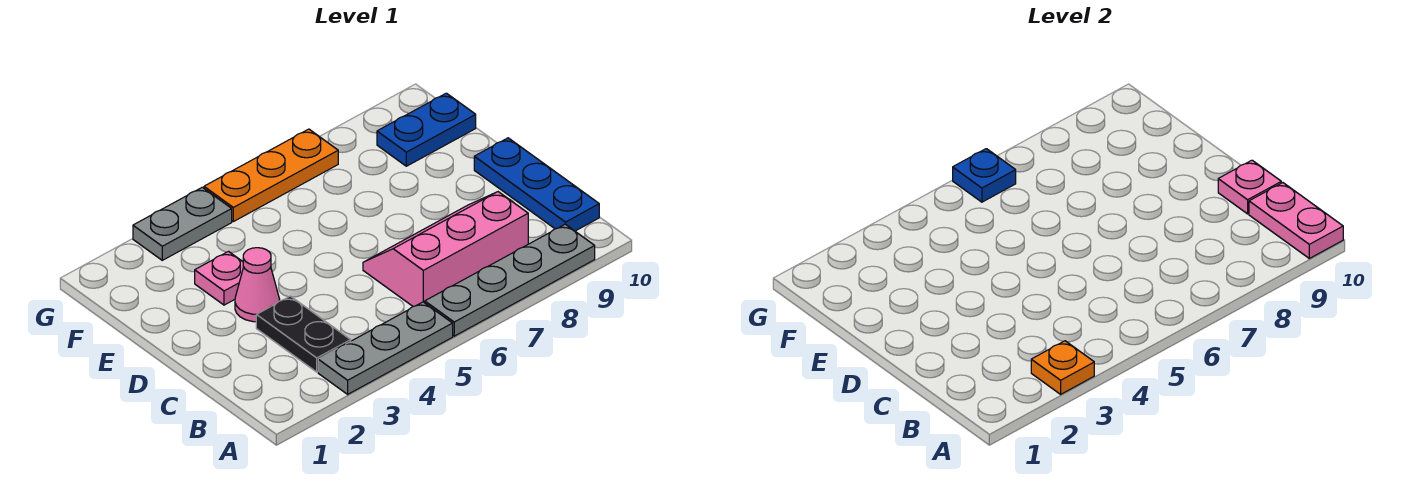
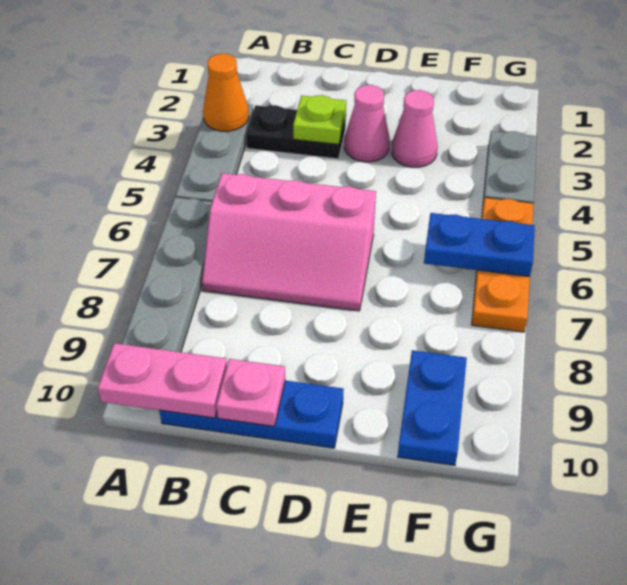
orange 1x1 plate [1031,341,1094,394] -> orange 1x1 cone [203,54,249,131]
pink 2x3 slope [363,192,528,307] -> pink 2x3 slope turned to [202,173,376,311]
none -> lime 1x1 plate [293,95,346,144]
pink 1x1 plate [195,252,243,305] -> pink 1x1 cone [392,90,438,167]
blue 1x1 plate [953,149,1016,202] -> blue 1x2 plate [424,213,535,277]

